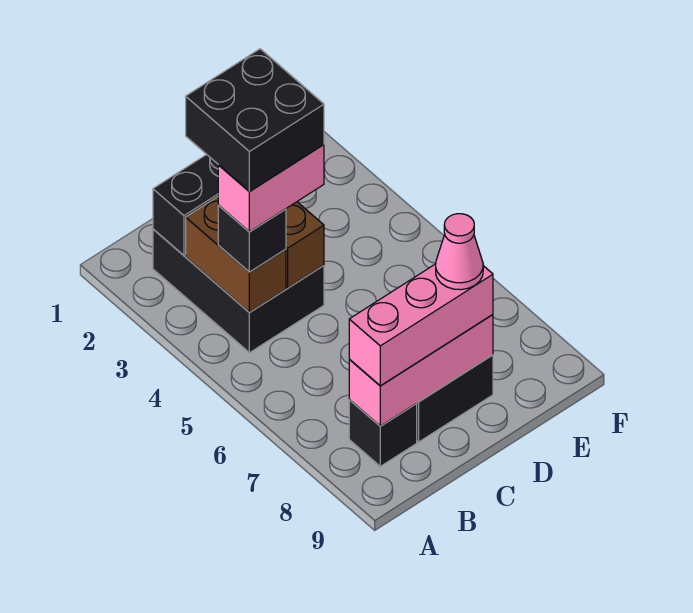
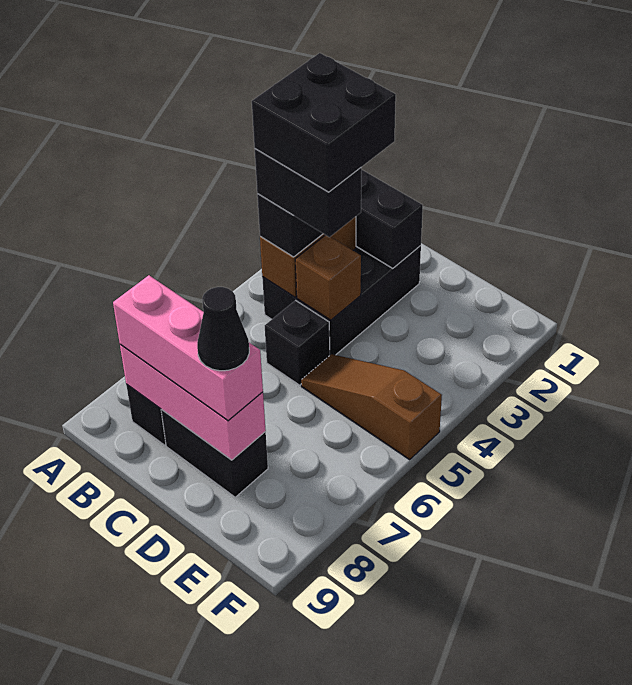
pink 1x2 brick [218,145,324,232] -> black 1x2 brick [255,149,361,237]
none -> black 1x1 brick [265,301,330,385]
none -> brown 1x3 slope [301,354,442,459]
pink 1x1 cone [436,214,483,290] -> black 1x1 cone [197,287,249,371]

